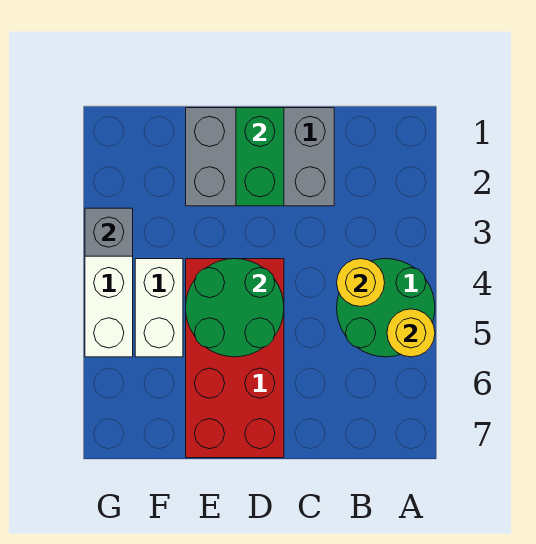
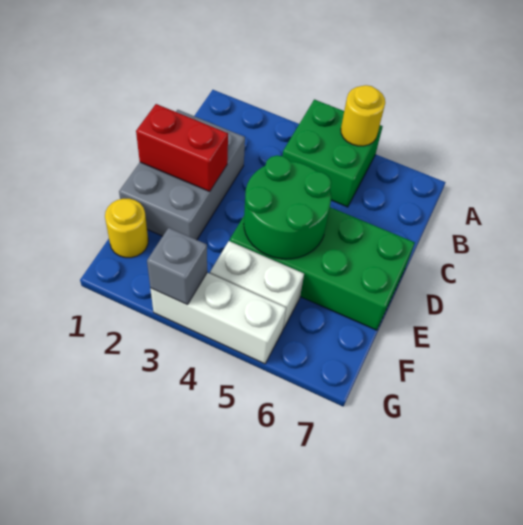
green 2x2 round brick [337,259,435,357] -> green 2x2 brick [283,99,383,207]
yellow 1x1 round brick [337,259,385,307] -> yellow 1x1 round brick moved to [105,199,148,258]
green 1x2 brick [236,108,284,206] -> red 1x2 brick [136,104,228,191]
red 2x4 brick [186,259,284,458] -> green 2x4 brick [230,207,415,330]

